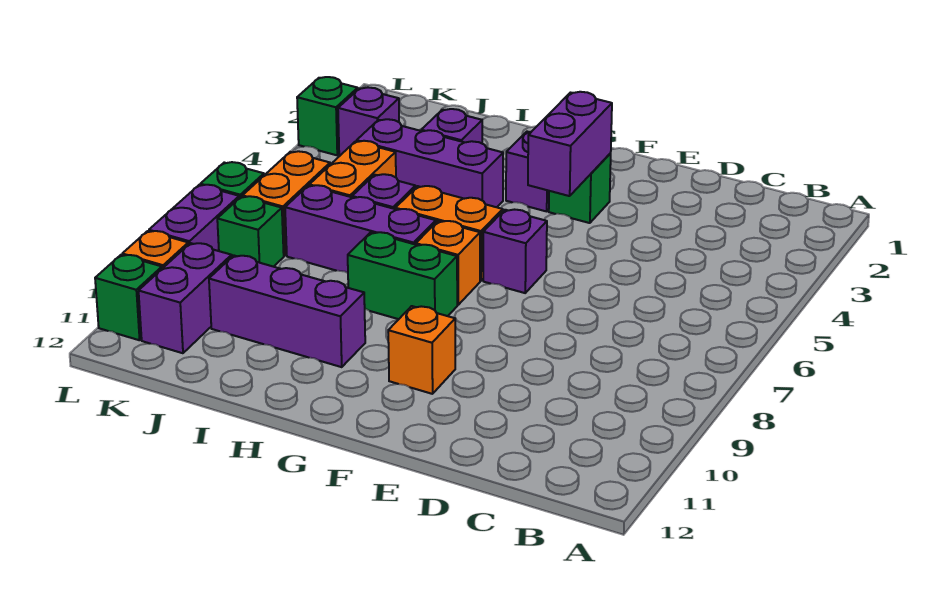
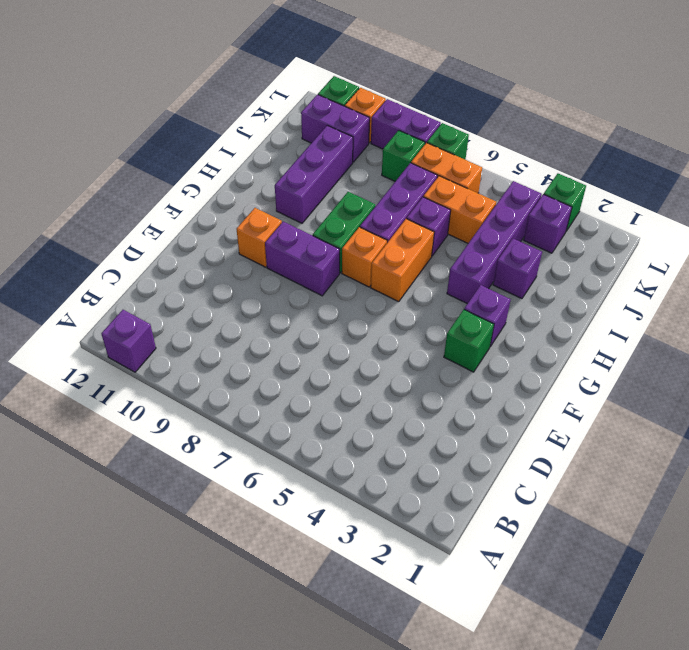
purple 1x2 brick [528,92,612,196] -> purple 1x2 brick moved to [265,222,340,296]
purple 1x1 brick [483,210,547,293] -> purple 1x1 brick moved to [101,310,156,372]
purple 1x3 brick [357,119,503,207] -> purple 1x4 brick [447,181,541,304]

